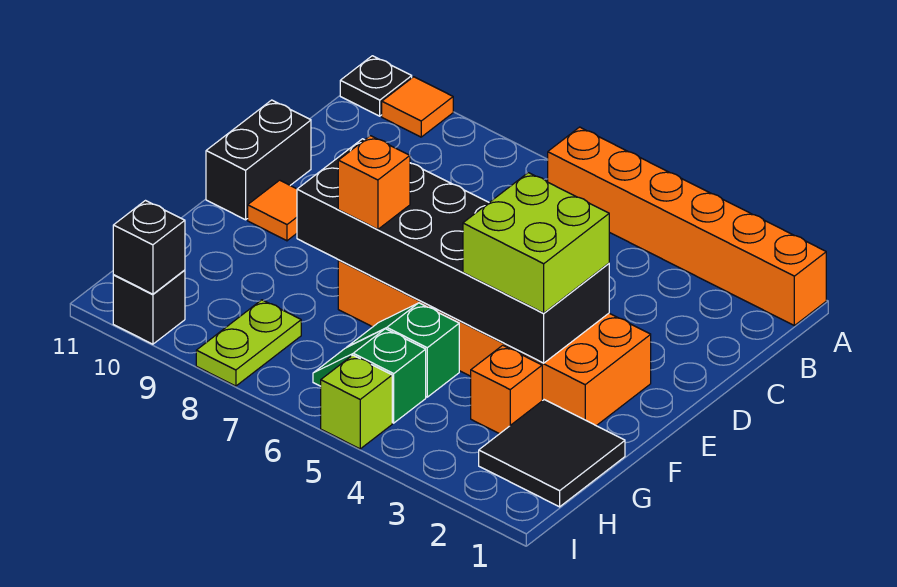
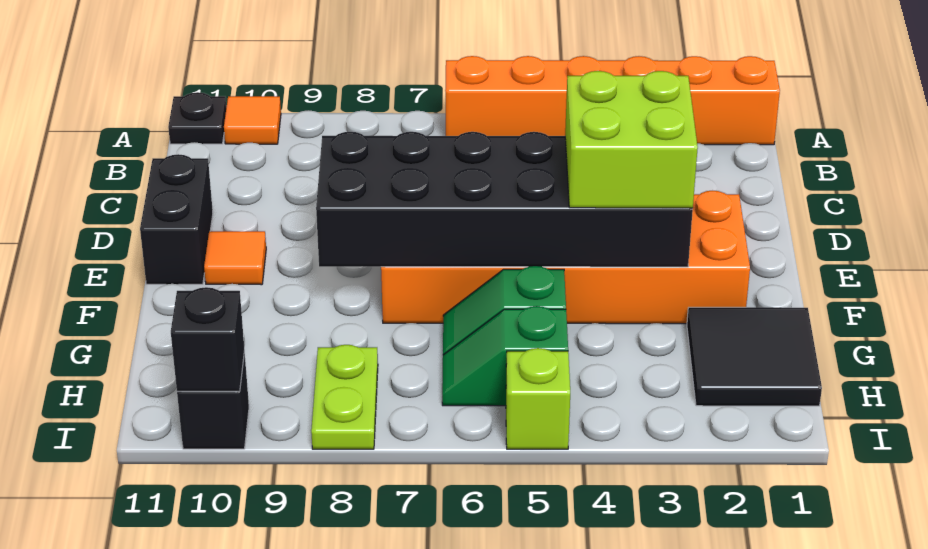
orange 1x1 brick [338,136,410,229] -> none
orange 1x1 brick [471,345,542,434] -> none

